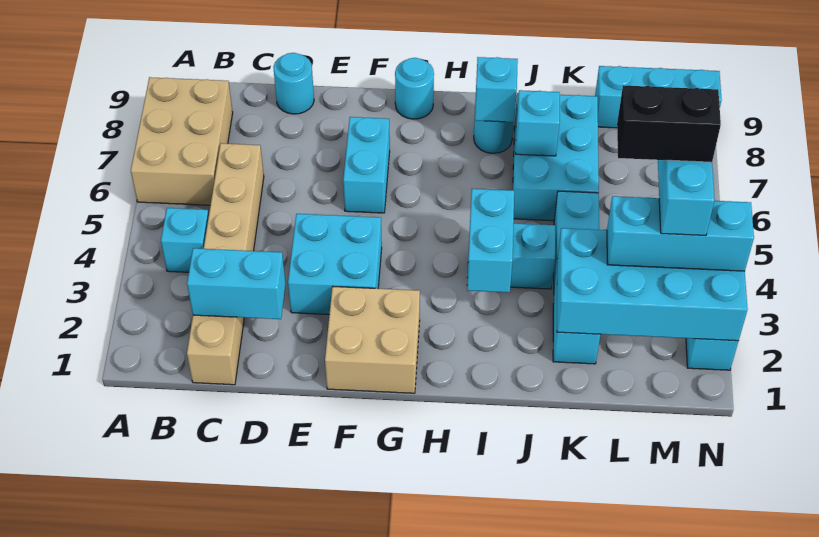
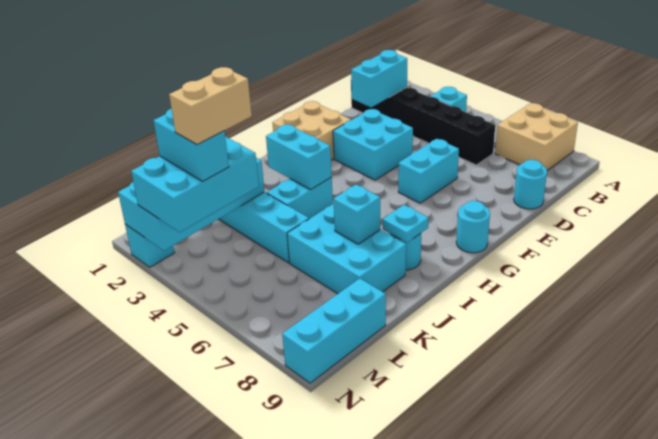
tan 2x3 brick [131,77,233,205] -> tan 2x2 brick [495,103,578,170]
tan 1x6 brick [187,143,264,385] -> black 1x6 brick [351,85,495,165]
cyan 1x2 brick [343,117,390,213] -> cyan 1x2 brick turned to [398,139,459,203]
cyan 1x1 brick [475,57,518,122] -> cyan 1x1 plate [383,205,429,243]
cyan 1x3 brick [607,196,754,271] -> cyan 2x3 brick [131,137,259,232]
black 1x2 brick [617,85,721,162] -> tan 1x2 brick [169,67,252,145]

